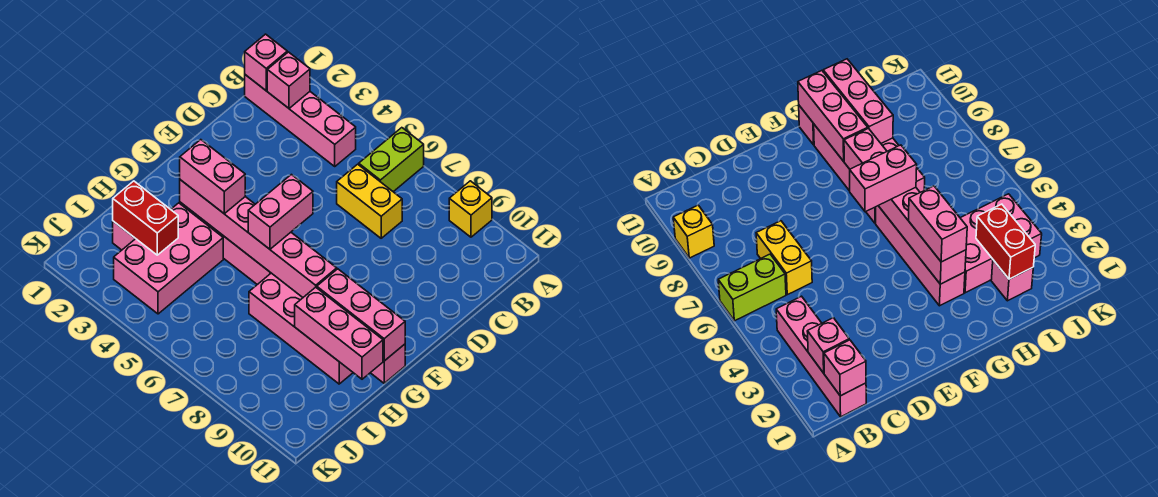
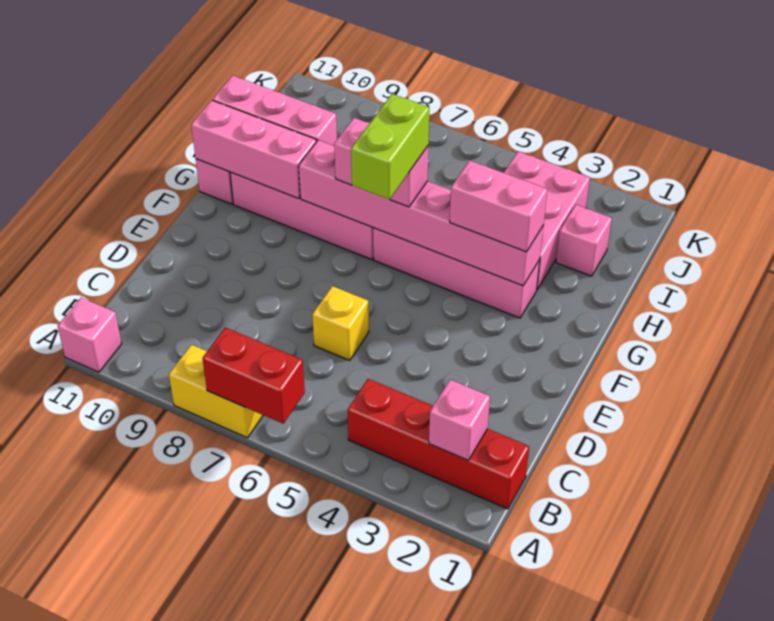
lime 1x2 brick [359,128,424,192] -> lime 1x2 brick moved to [351,94,429,200]
yellow 1x1 brick [449,181,492,237] -> yellow 1x1 brick moved to [312,286,369,360]
pink 1x4 brick [245,75,356,166] -> red 1x4 brick [348,379,529,509]
pink 1x1 brick [245,34,287,90] -> pink 1x1 brick moved to [58,298,122,372]
yellow 1x2 brick [337,164,402,238] -> yellow 1x2 brick moved to [169,345,263,438]
pink 1x2 brick [248,175,313,249] -> pink 1x2 brick turned to [334,118,428,207]
red 1x2 brick [113,181,178,255] -> red 1x2 brick moved to [202,328,305,424]

